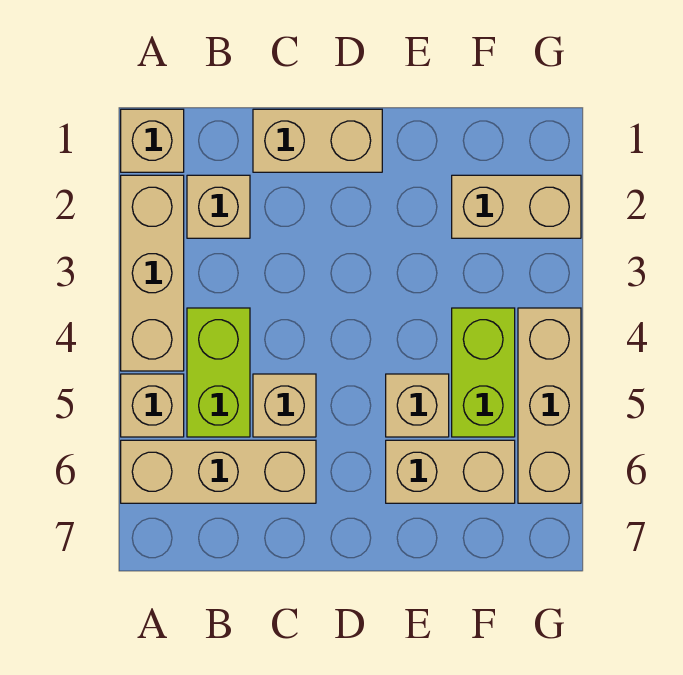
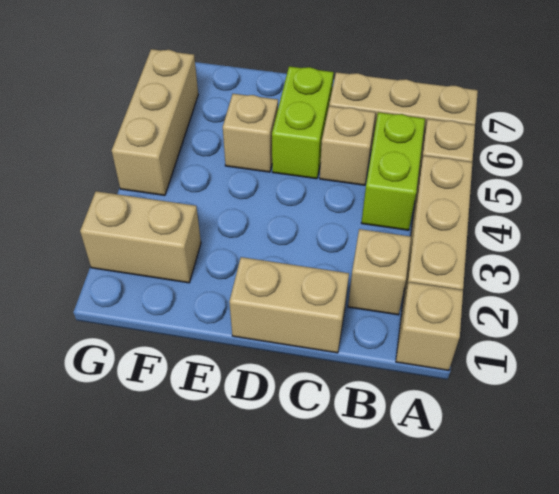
tan 1x2 brick [386,440,515,503] -> none
lime 1x2 brick [452,308,515,437] -> lime 1x2 brick moved to [272,66,334,179]

